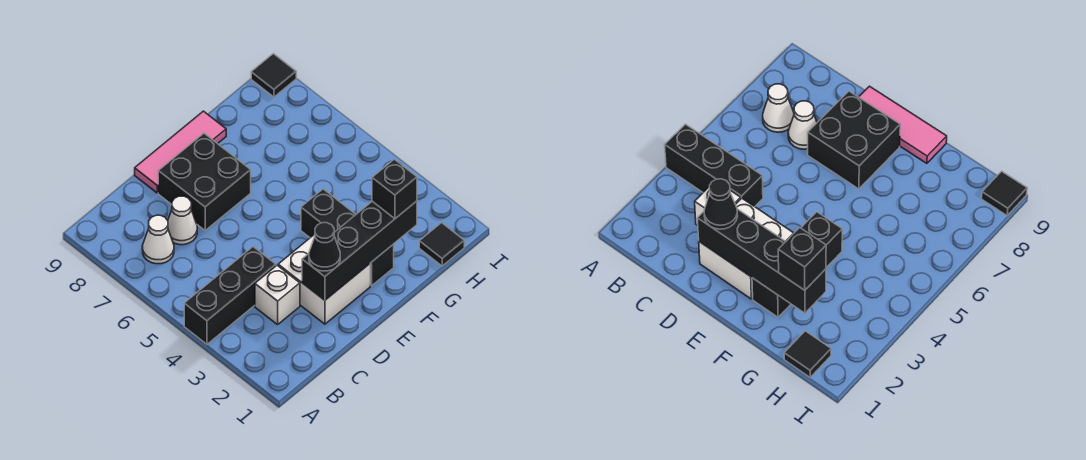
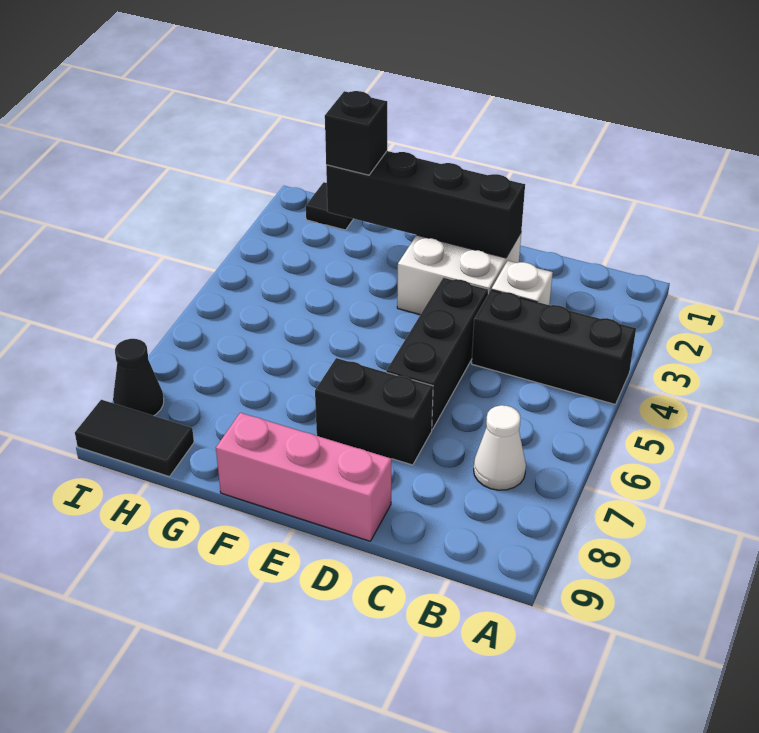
white 1x1 cone [168,196,197,245] -> none
black 1x1 cone [309,223,340,271] -> black 1x1 cone moved to [113,339,164,416]
black 2x2 brick [158,133,251,230] -> black 1x2 brick [315,358,433,465]
pink 1x3 tile [135,111,226,193] -> pink 1x3 brick [216,413,392,541]
black 1x3 brick [301,189,394,286] -> black 1x3 brick moved to [386,277,488,430]
black 1x1 tile [251,54,296,97] -> black 1x2 tile [75,400,194,477]

